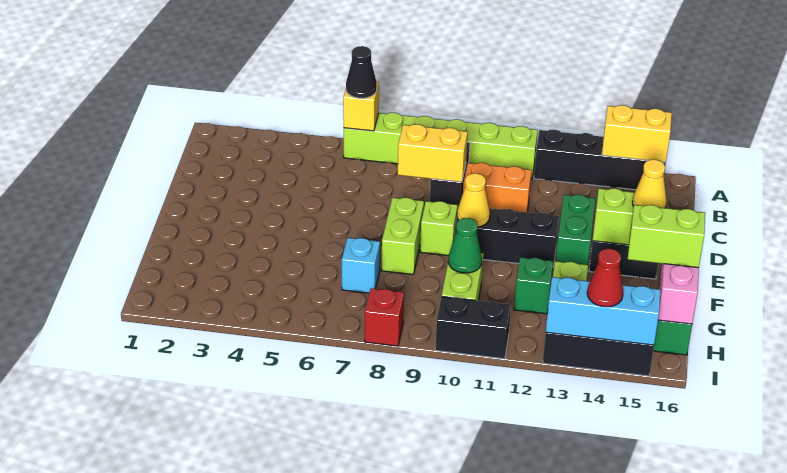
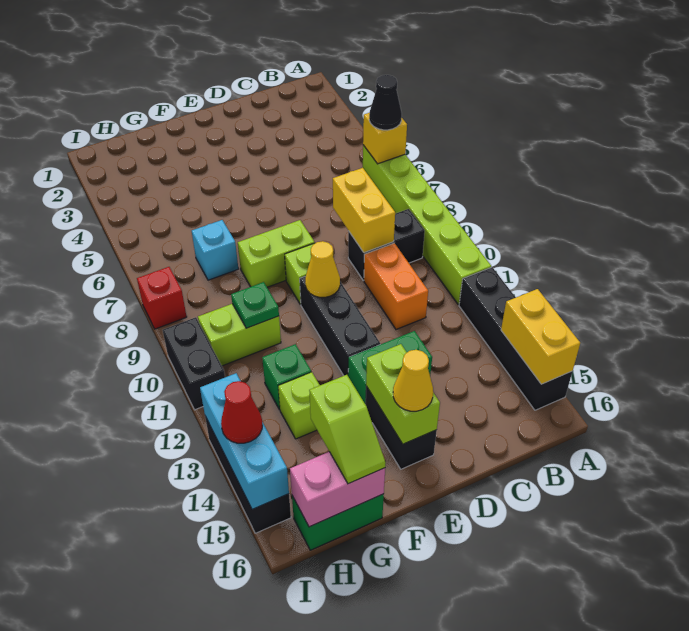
green 1x1 cone [448,218,482,273] -> green 1x1 plate [231,282,279,328]
lime 1x2 brick [628,205,705,268] -> lime 1x2 slope [309,375,386,484]

